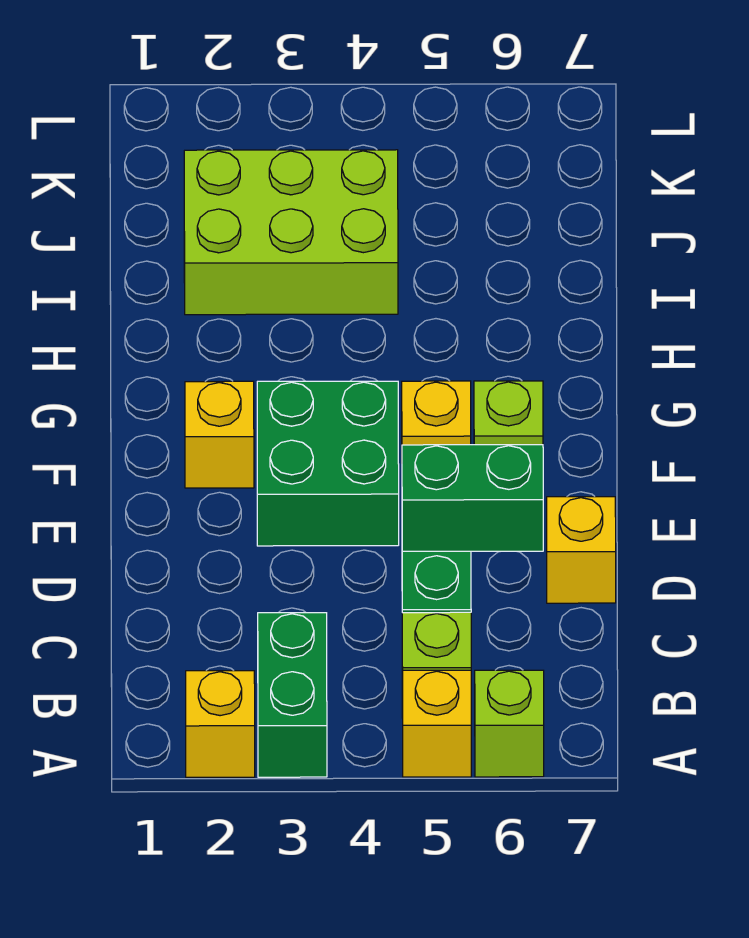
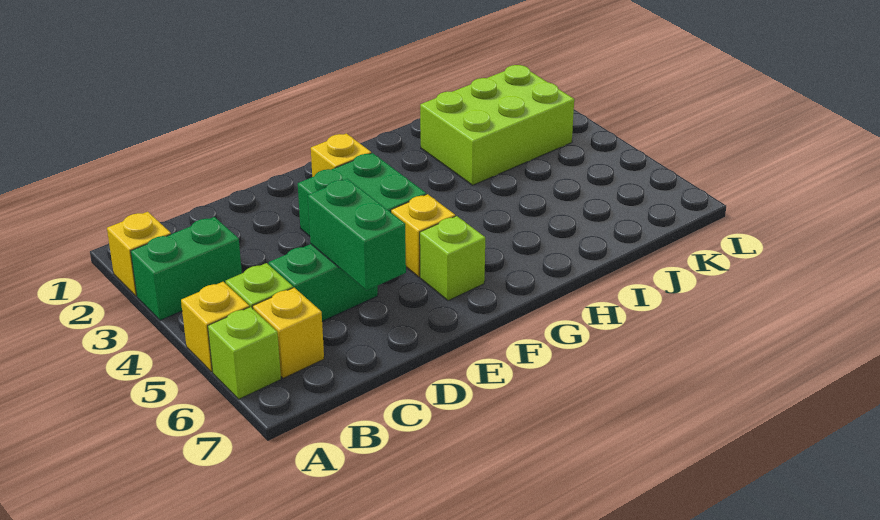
yellow 1x1 brick [547,497,616,603] -> yellow 1x1 brick moved to [253,288,324,378]
lime 2x3 brick [184,150,398,315] -> lime 2x3 brick turned to [420,65,574,185]

